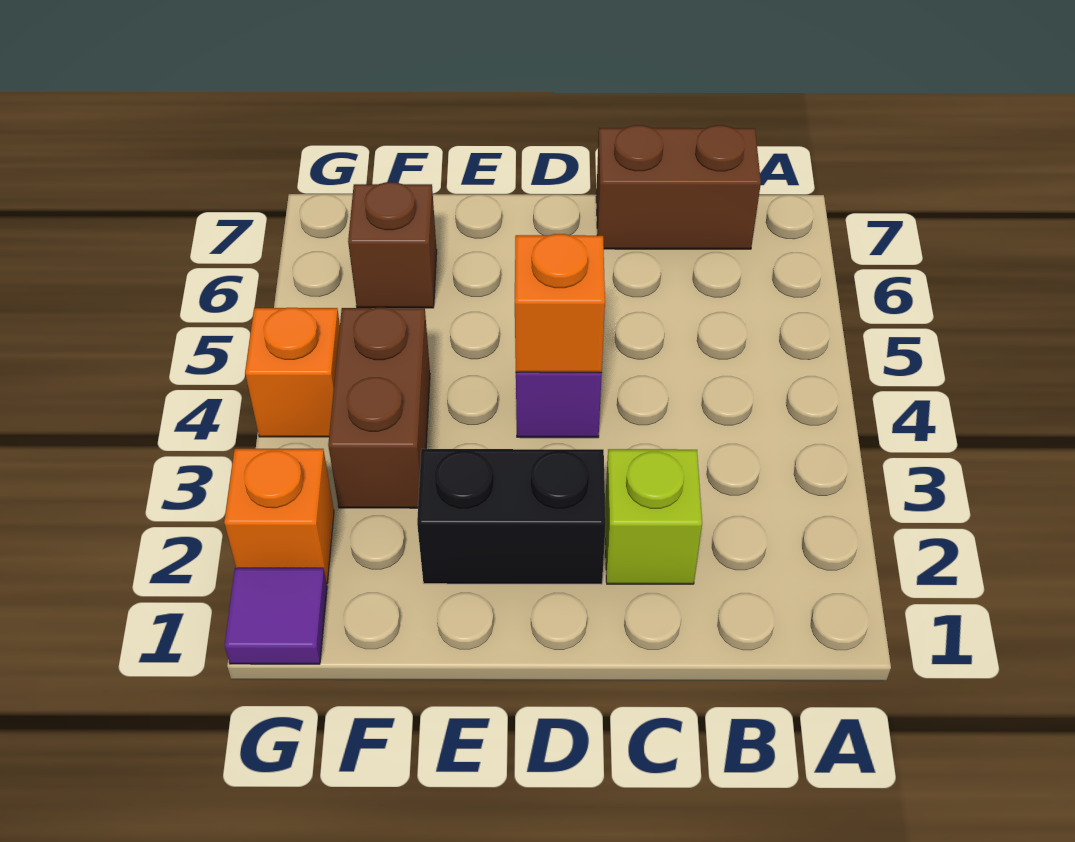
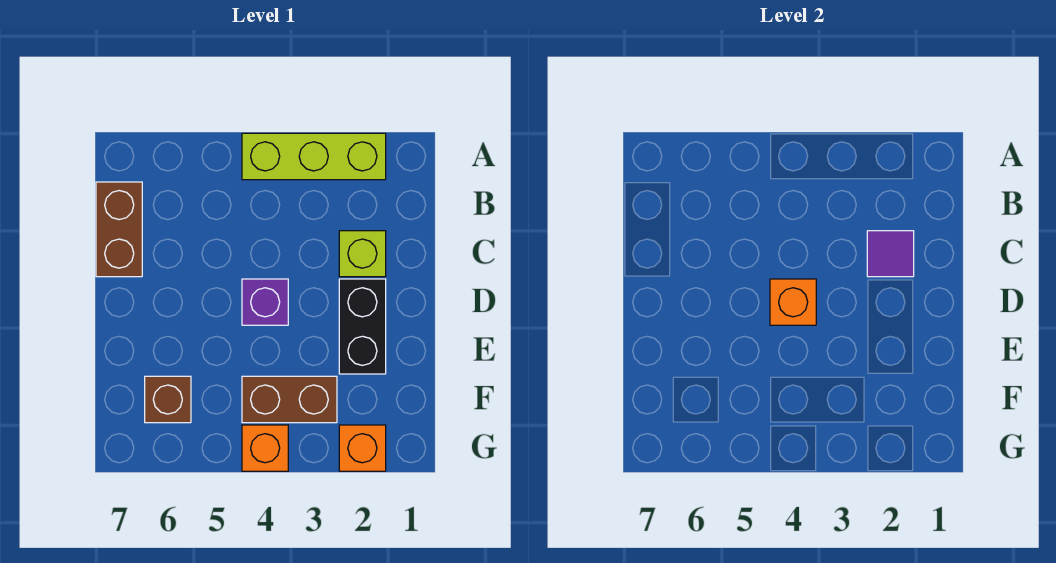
none -> lime 1x3 brick [242,133,386,180]
purple 1x1 tile [225,568,327,664] -> purple 1x1 tile moved to [867,231,914,277]

